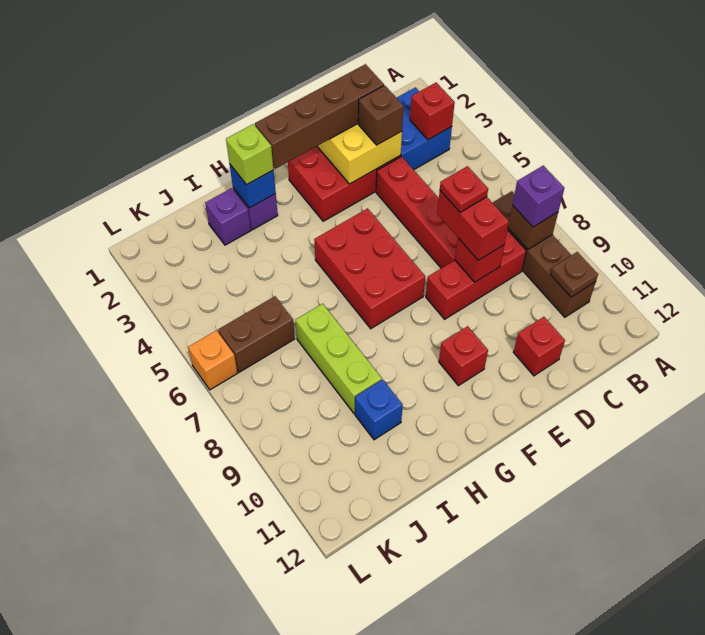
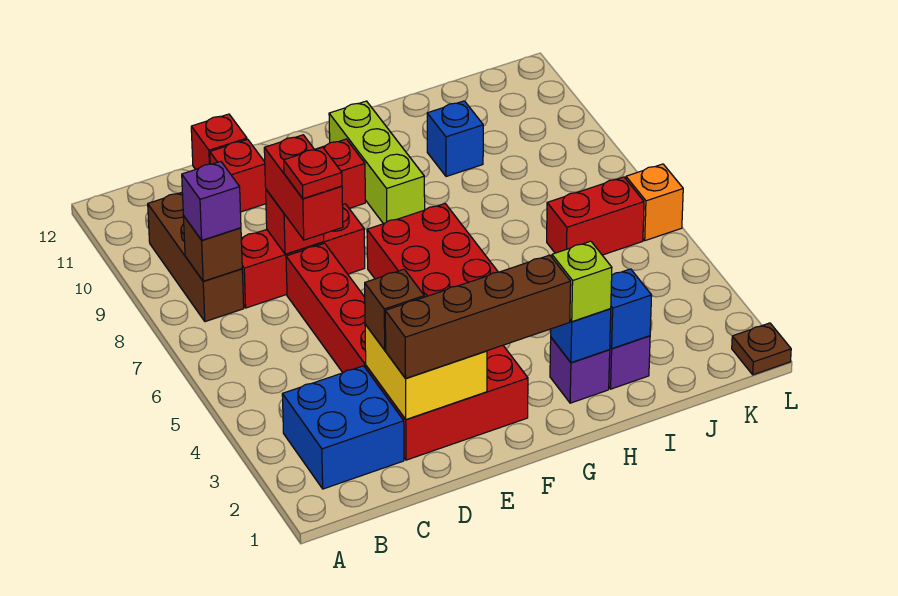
red 1x1 brick [410,83,455,140] -> red 1x1 brick moved to [191,114,247,169]
brown 1x4 brick [493,191,596,317] -> brown 1x3 brick [148,193,244,322]
brown 1x1 plate [550,252,598,297] -> brown 1x1 plate moved to [732,323,791,375]
none -> blue 1x1 brick [610,269,652,349]
lime 1x3 brick [296,304,382,413] -> lime 1x3 brick moved to [329,101,425,224]
brown 1x2 brick [218,296,295,372] -> red 1x2 brick [547,177,644,255]

